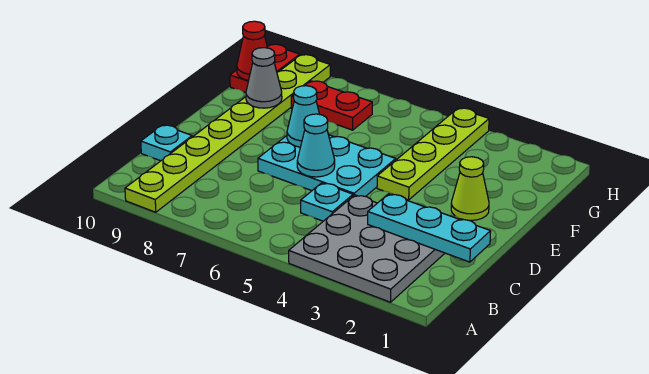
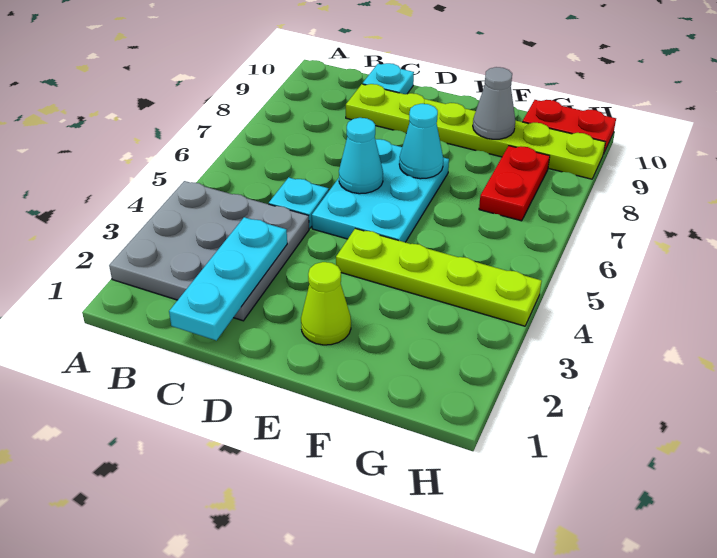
lime 1x8 plate [125,55,330,212] -> lime 1x6 plate [346,84,605,179]
red 1x1 cone [237,21,268,81] -> none

